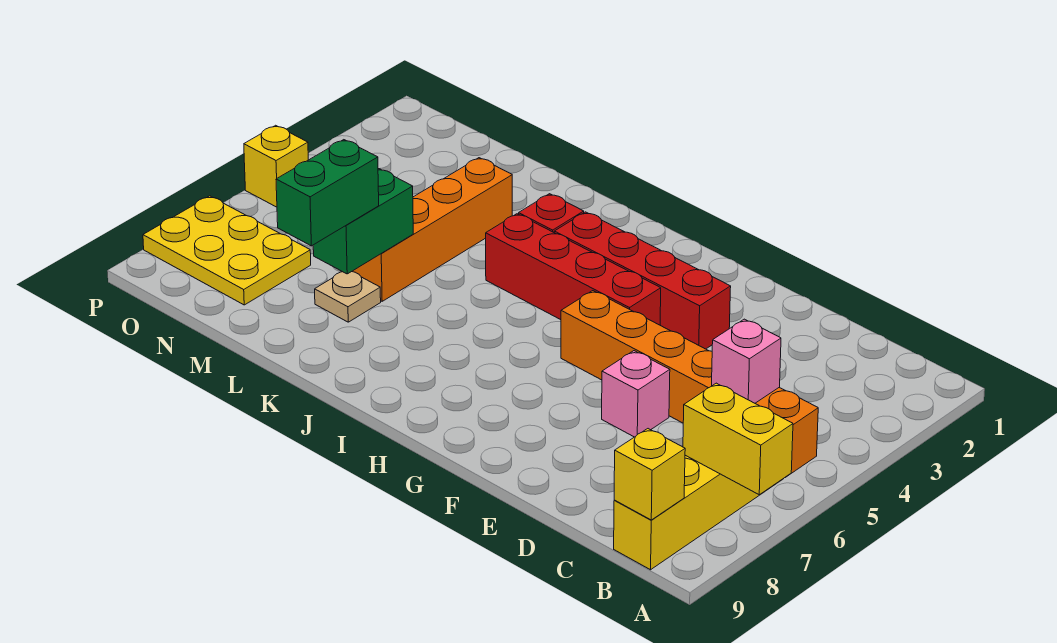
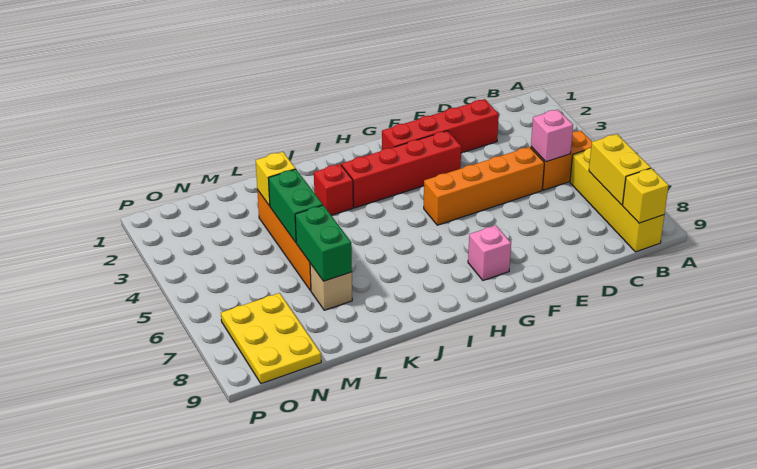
yellow 1x2 brick [683,383,793,495] -> yellow 1x2 brick turned to [589,134,651,205]
pink 1x1 brick [602,351,670,437] -> pink 1x1 brick moved to [468,225,511,280]
red 1x4 brick [486,214,661,325] -> red 1x4 brick moved to [382,99,499,153]
tan 1x1 plate [315,272,381,322] -> tan 1x1 brick [310,263,352,310]
green 1x2 brick [276,140,379,246] -> green 1x2 brick moved to [268,169,323,242]
yellow 2x3 plate [143,196,311,305] -> yellow 2x3 plate turned to [221,293,321,384]
yellow 1x1 brick [244,125,308,207] -> yellow 1x1 brick moved to [256,152,296,206]

